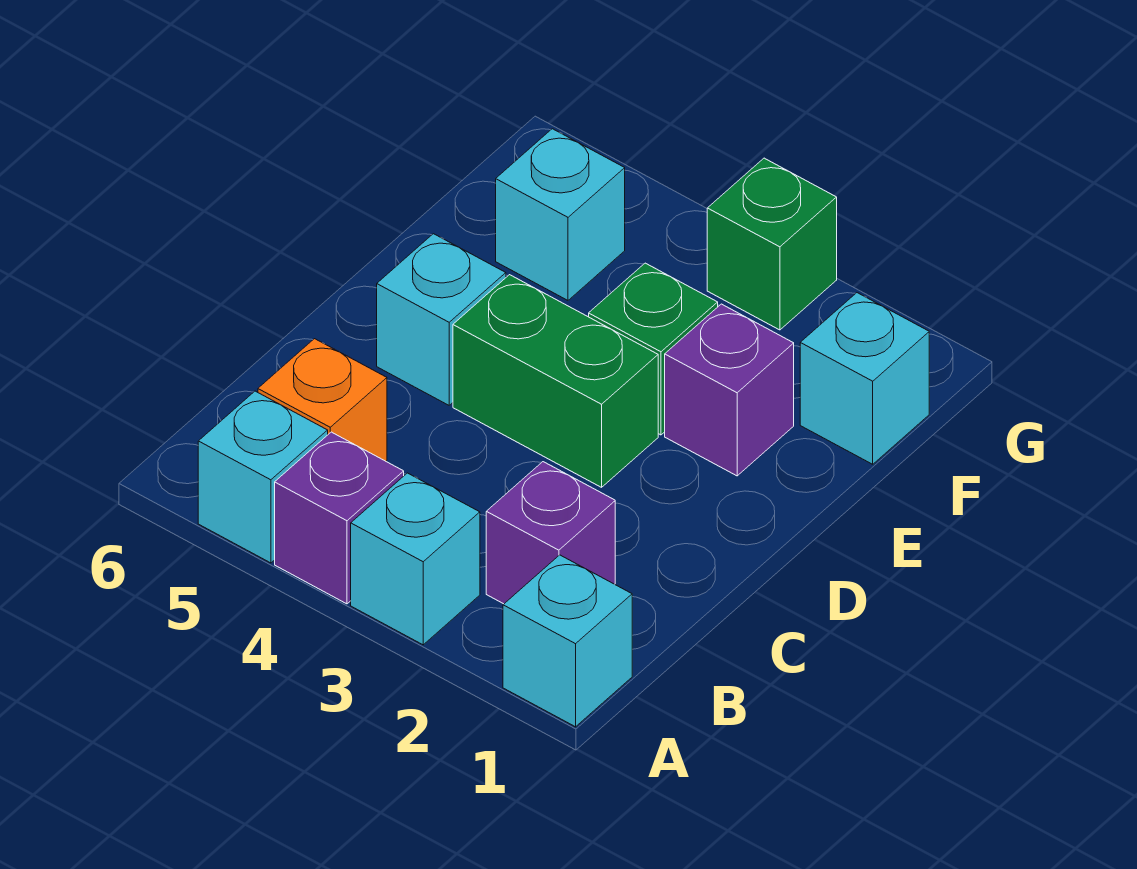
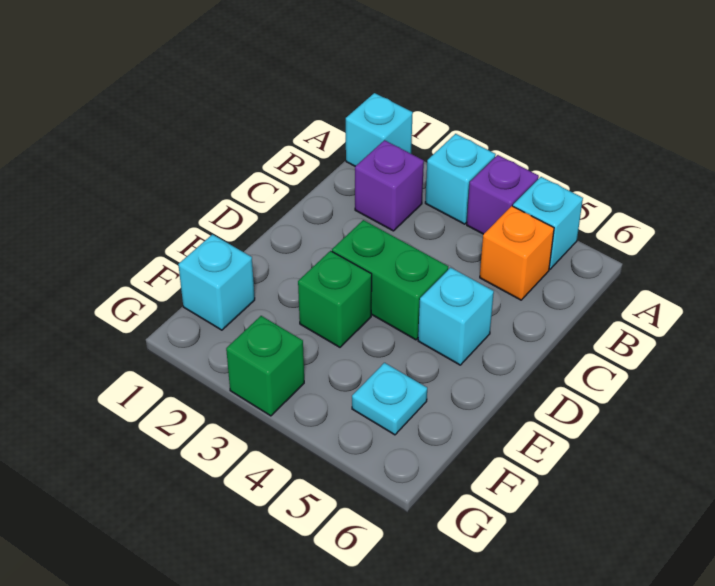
purple 1x1 brick [665,304,794,476] -> none
cyan 1x1 brick [496,129,625,300] -> cyan 1x1 plate [352,363,427,435]

